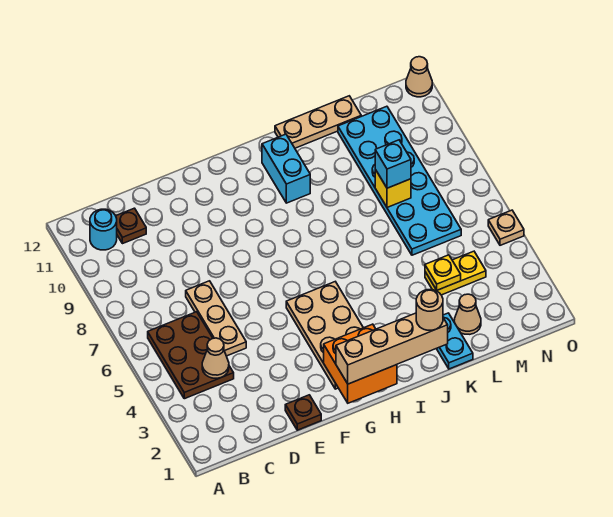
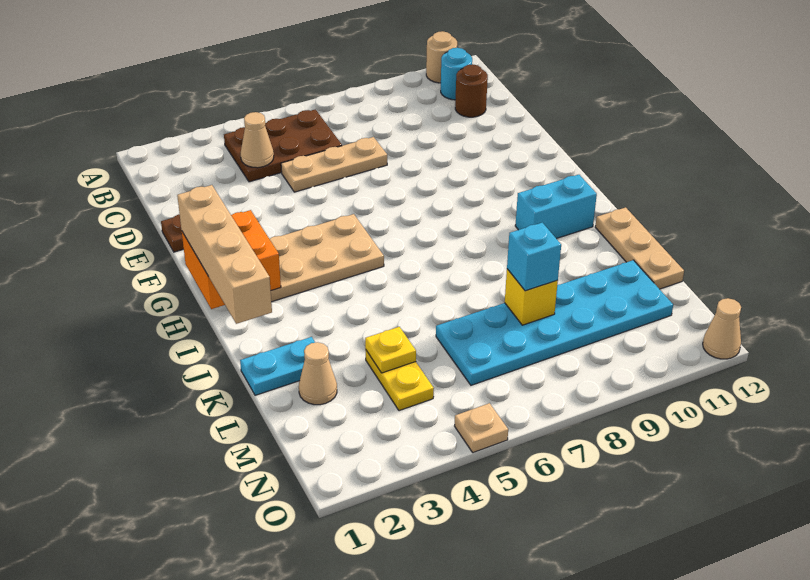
brown 1x1 plate [116,208,146,244] -> brown 1x1 round brick [455,64,488,117]
tan 1x1 round brick [416,290,443,330] -> tan 1x1 round brick moved to [426,31,457,83]

